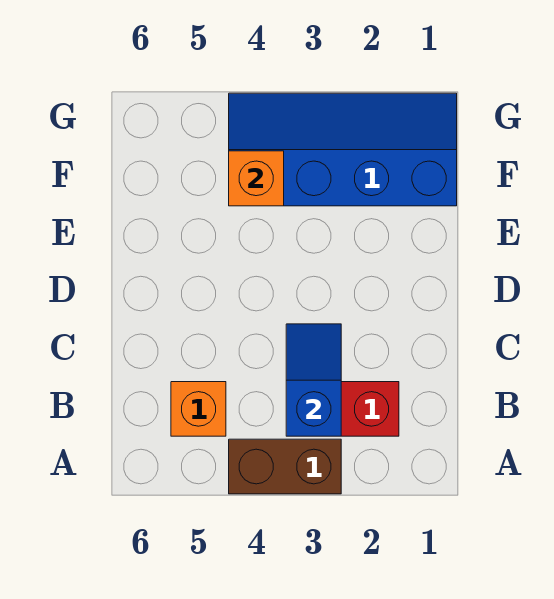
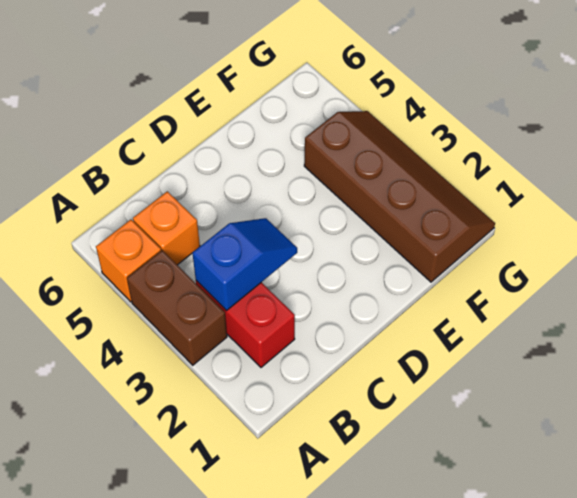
blue 2x4 slope [229,93,457,206] -> brown 2x4 slope [304,111,495,282]
orange 1x1 brick [229,151,284,206] -> orange 1x1 brick moved to [96,220,161,302]

